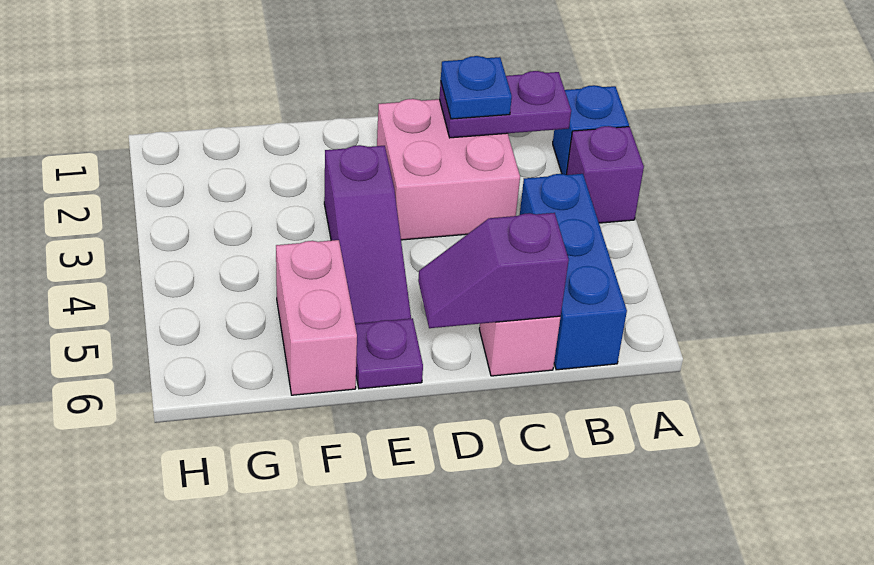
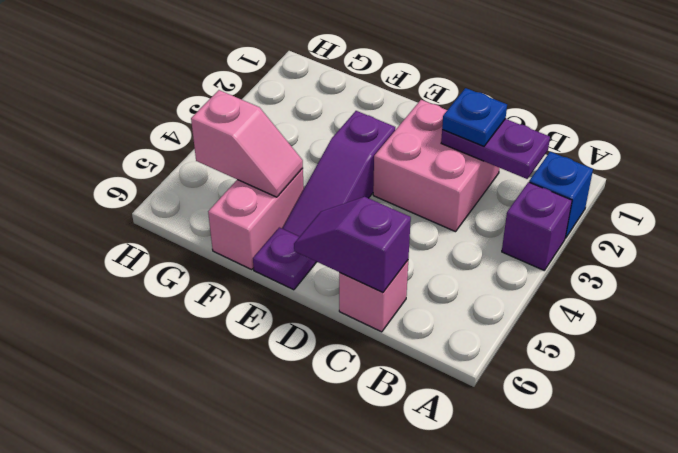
blue 1x3 brick [520,174,627,370] -> none
none -> pink 1x2 slope [191,90,303,197]

